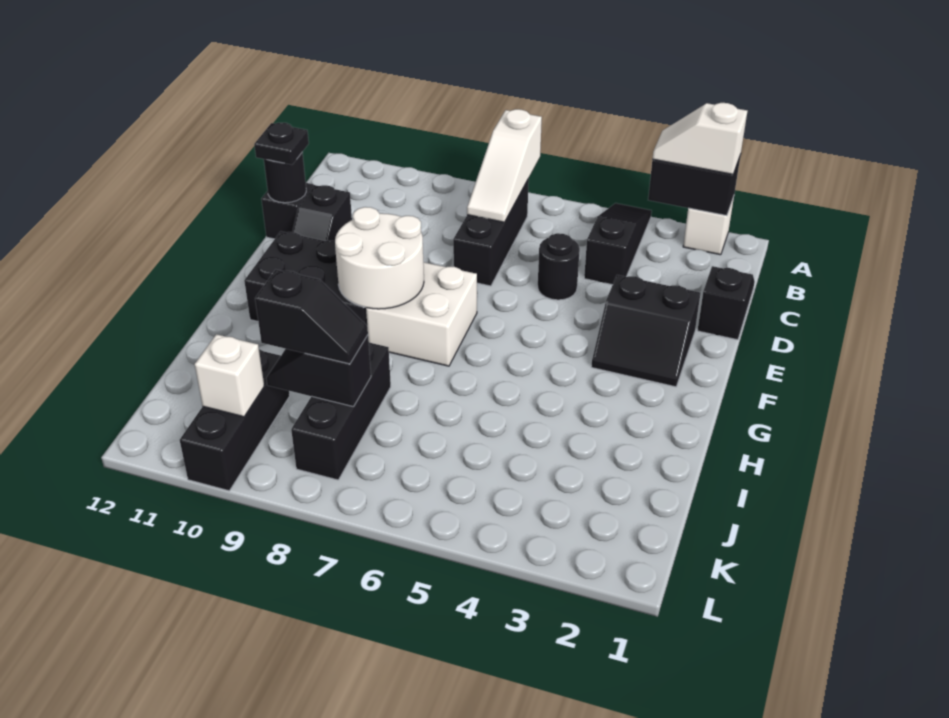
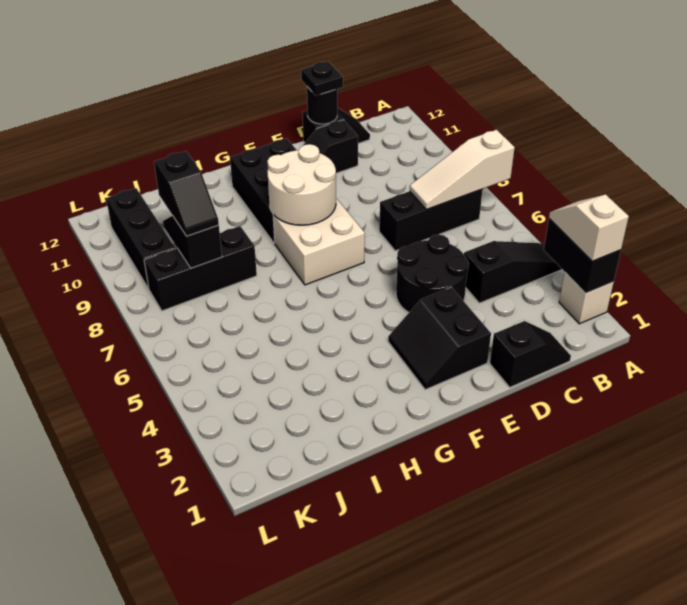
black 1x1 round brick [538,233,580,300] -> black 2x2 round brick [396,234,469,312]
black 1x3 brick [180,349,290,491] -> black 1x3 brick turned to [106,188,175,289]
white 1x1 brick [195,334,264,417] -> none

